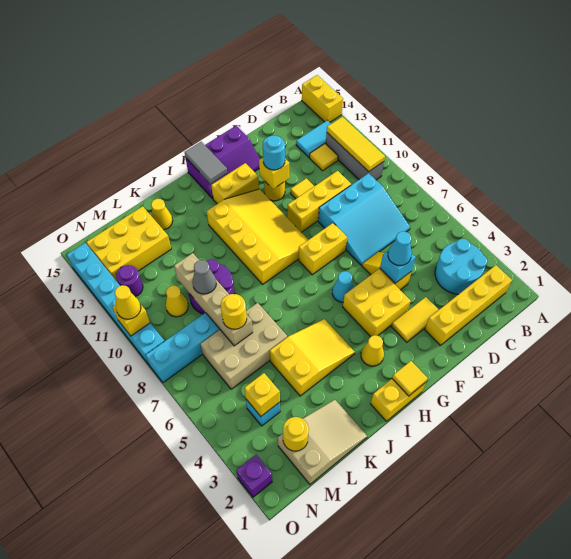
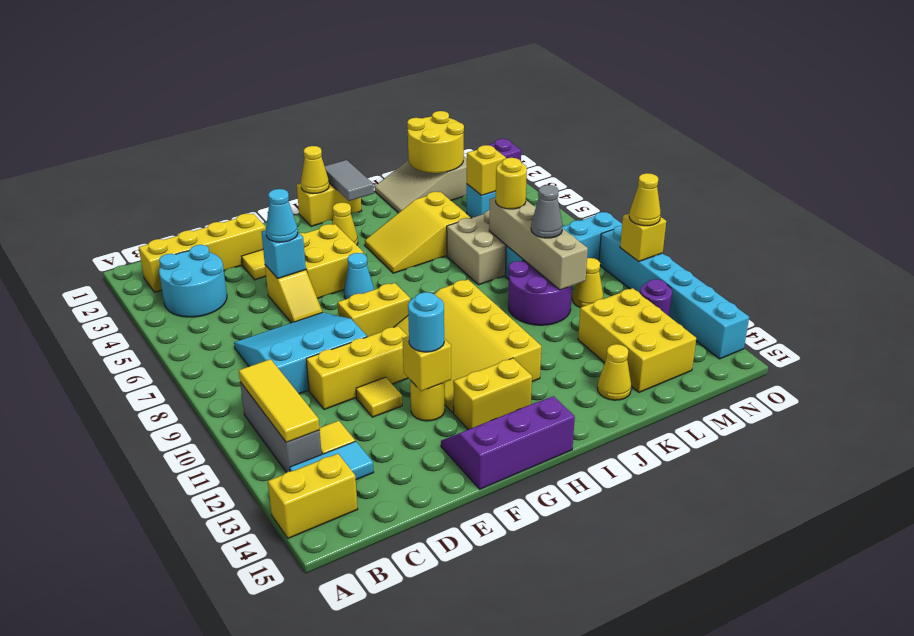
yellow 1x2 brick [302,75,343,122] -> yellow 1x2 brick turned to [268,454,358,538]
yellow 1x1 tile [392,361,428,396] -> yellow 1x1 cone [301,146,329,193]
grey 1x2 tile [185,142,227,184] -> grey 1x2 tile moved to [325,160,374,201]
yellow 2x3 brick [87,206,171,283] -> yellow 2x3 brick turned to [578,288,696,392]
yellow 1x1 round brick [283,417,309,451] -> yellow 2x2 round brick [407,111,464,173]

